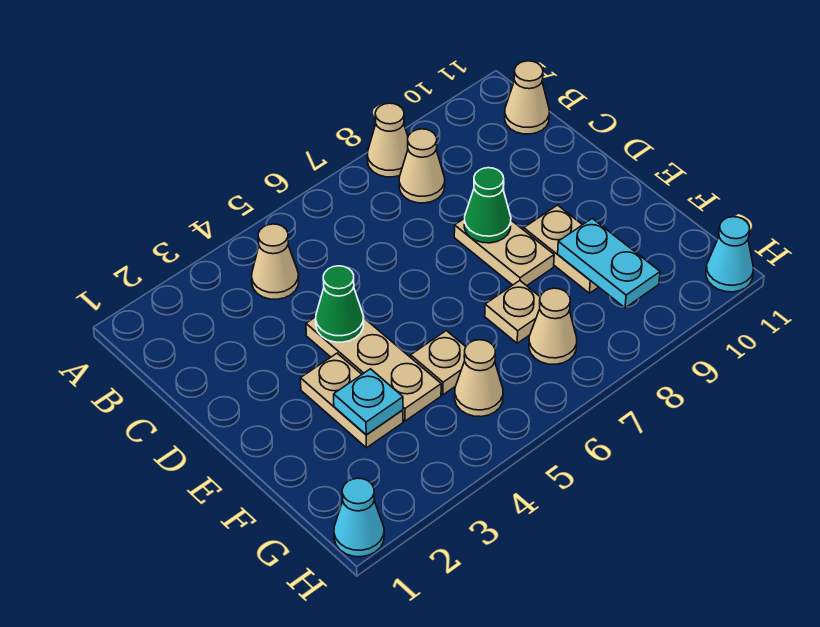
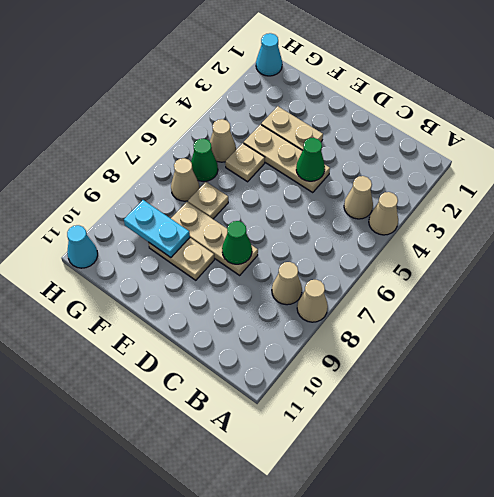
tan 1x1 cone [505,61,549,134] -> tan 1x1 cone moved to [369,192,398,235]
tan 1x2 plate [454,218,554,286] -> tan 1x3 plate [171,202,258,275]
cyan 1x1 plate [334,369,403,435] -> none
none -> green 1x1 cone [191,139,218,182]

